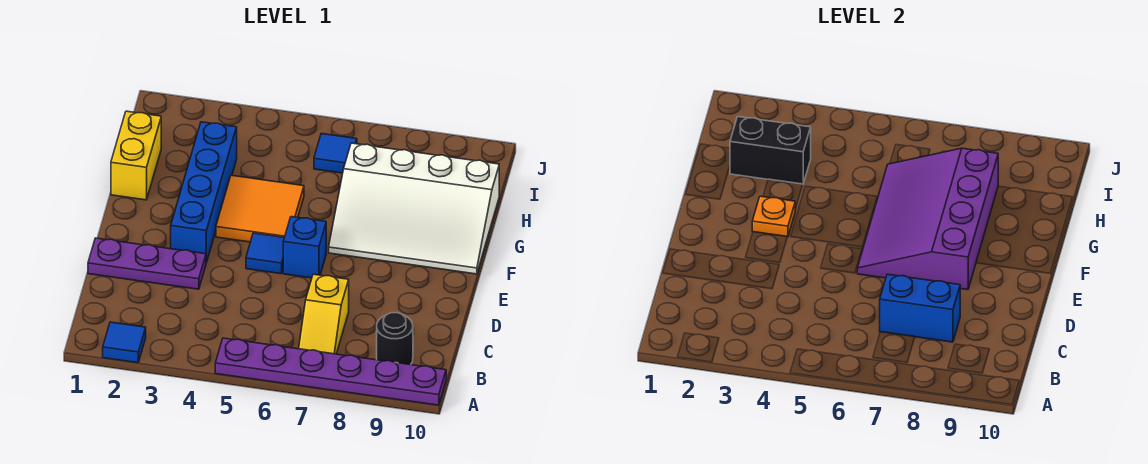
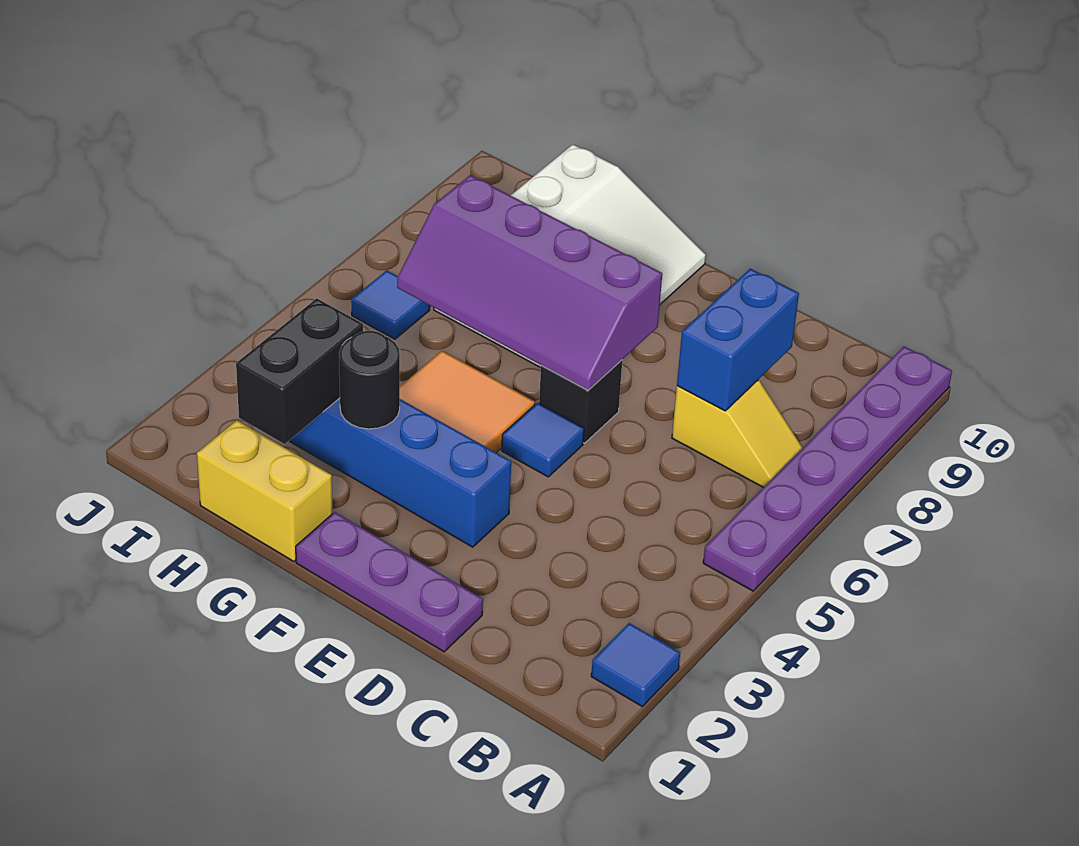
black 1x1 round brick [377,313,413,365] -> black 1x1 round brick moved to [339,331,400,429]
purple 1x3 plate [88,238,206,289] -> purple 1x3 plate turned to [296,512,483,652]
blue 1x1 brick [283,217,326,278] -> black 1x1 brick [539,360,622,443]
purple 3x4 slope [857,148,998,290] -> purple 2x4 slope [397,175,662,390]
orange 1x1 plate [752,196,795,237] -> none

